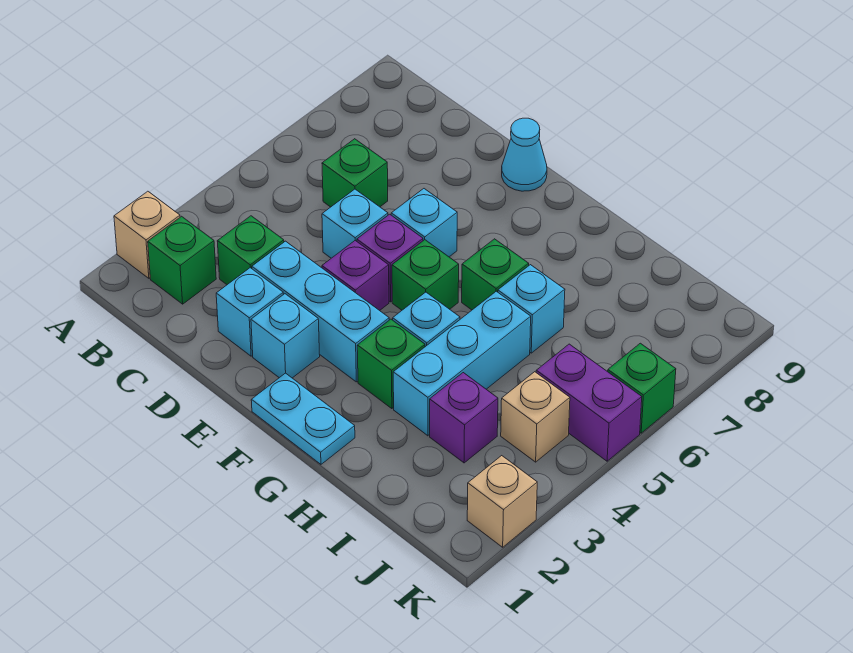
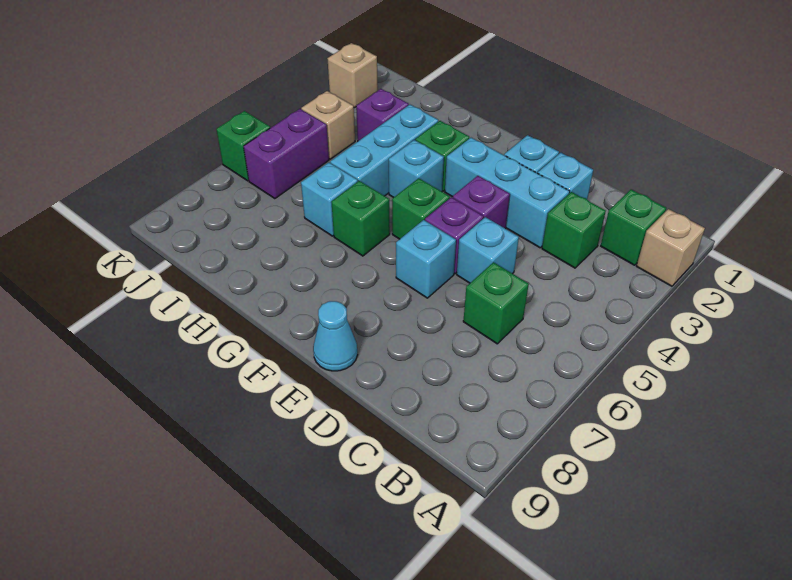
cyan 1x2 plate [251,373,355,464] -> none
purple 1x2 brick [536,344,642,461] -> purple 1x2 brick turned to [244,109,329,199]

